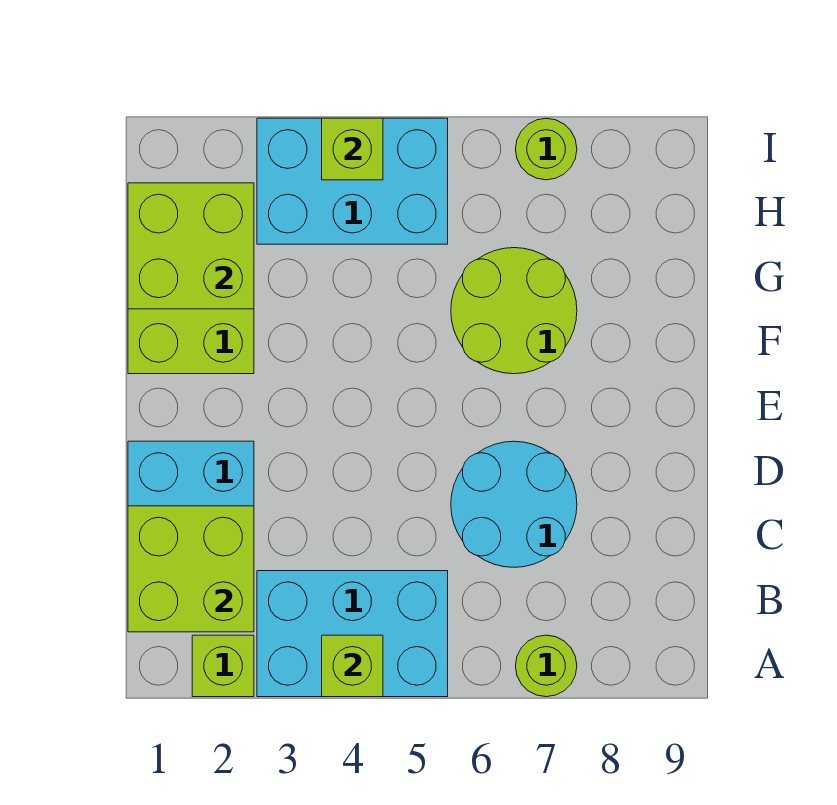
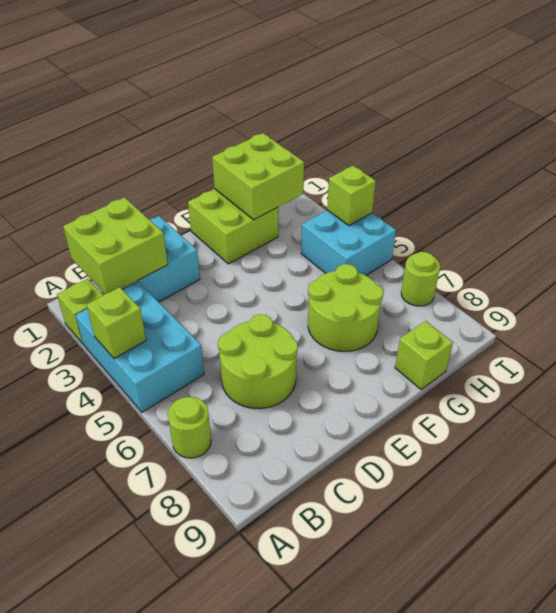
cyan 2x2 round brick [451,441,577,567] -> lime 2x2 round brick [218,314,298,409]
none -> lime 1x1 brick [395,321,453,389]
cyan 2x3 brick [257,118,448,244] -> cyan 2x2 brick [301,210,396,275]

